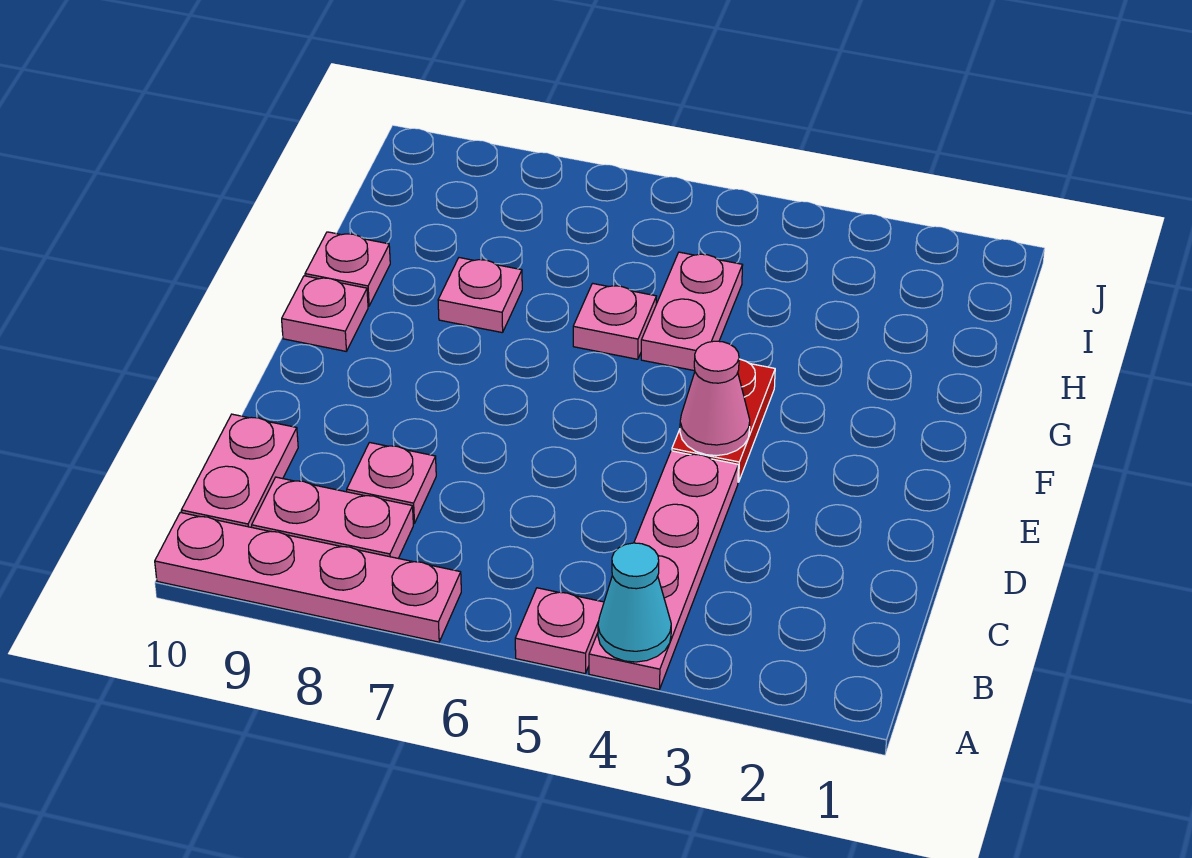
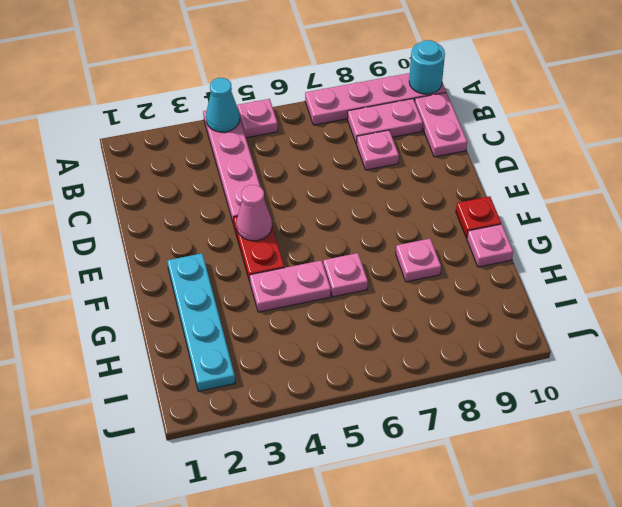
none -> cyan 1x1 round brick [409,40,445,94]
none -> cyan 1x4 plate [167,253,235,391]
pink 1x1 plate [282,276,368,351] -> red 1x1 plate [456,196,501,238]
pink 1x2 plate [641,252,743,371] -> pink 1x2 plate turned to [250,260,331,312]

